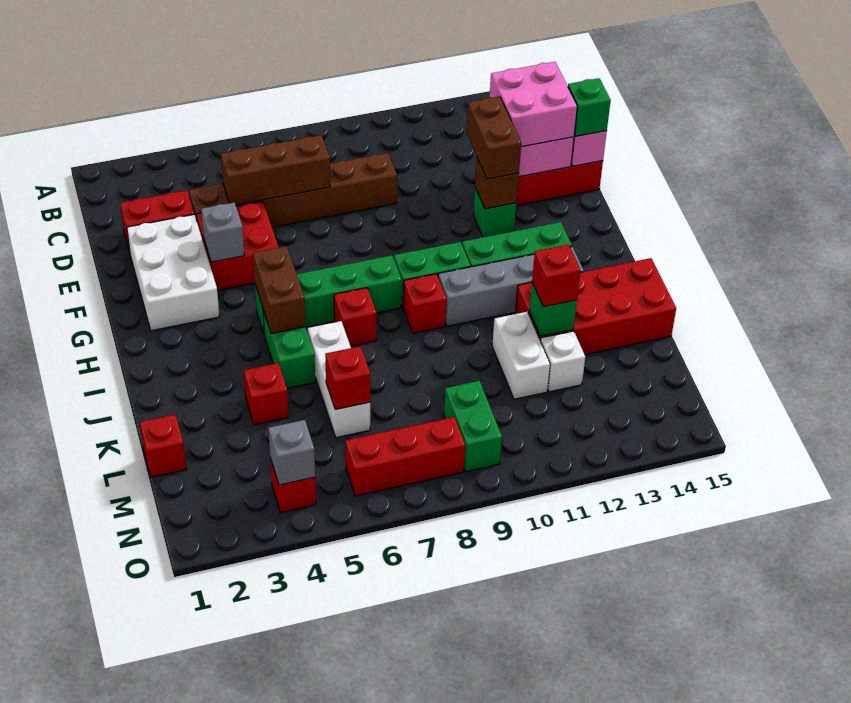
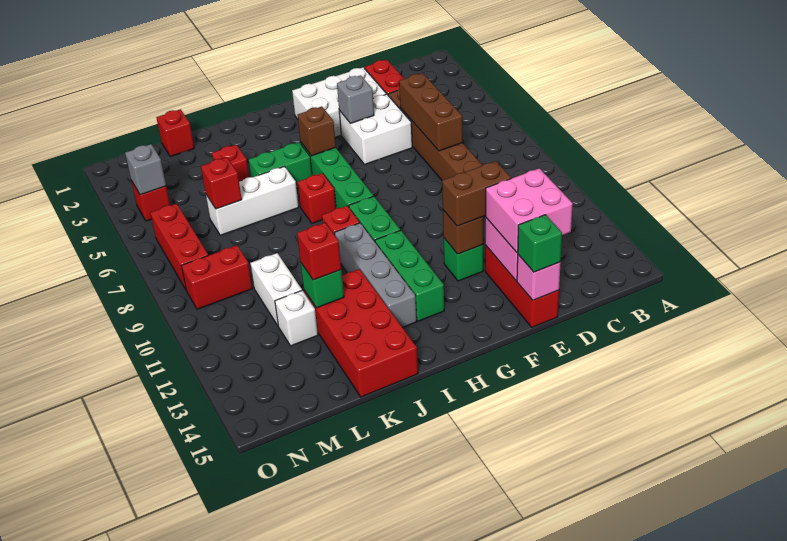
red 2x2 brick [196,201,279,290] -> white 2x2 brick [339,94,412,165]
brown 1x2 brick [253,246,305,334] -> brown 1x1 brick [297,106,336,156]
white 1x2 brick [492,312,550,399] -> white 1x2 brick turned to [250,253,302,326]
green 1x2 brick [444,381,502,472] -> red 1x2 brick [181,245,253,309]

